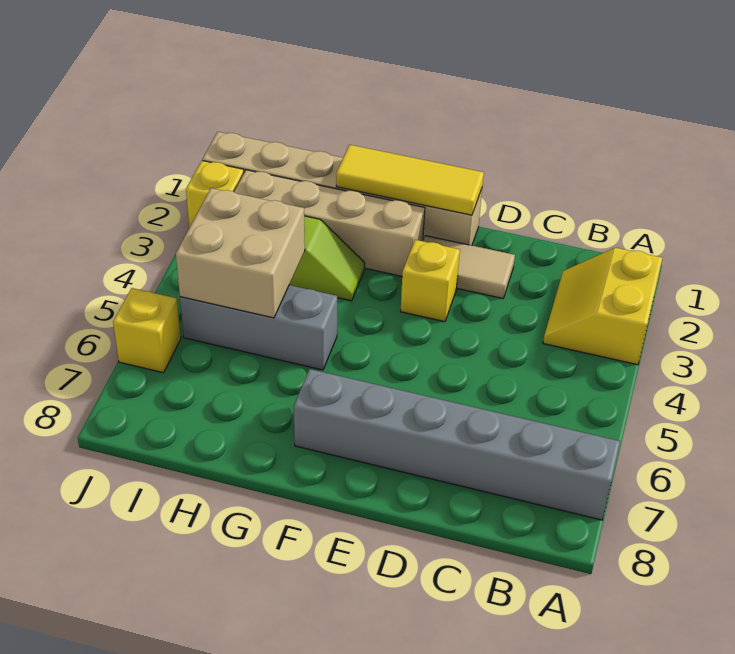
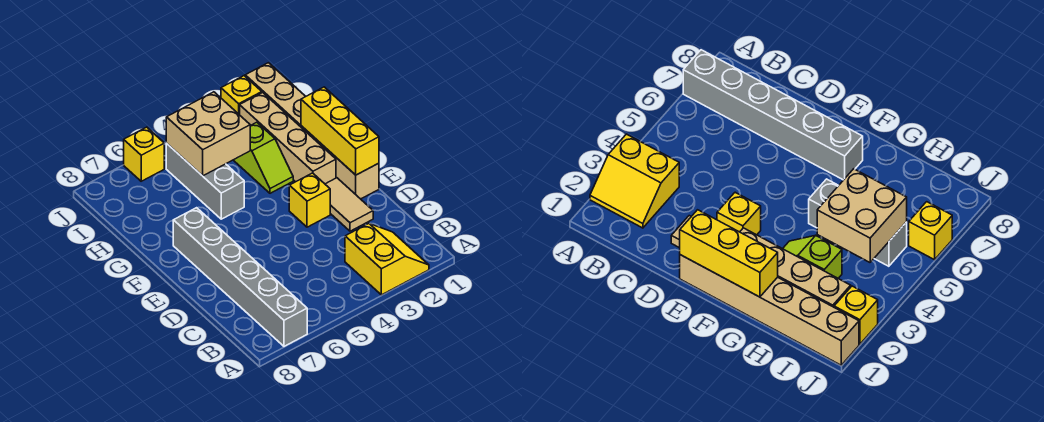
yellow 2x2 slope [543,248,662,365] -> yellow 2x2 slope turned to [345,224,429,295]
yellow 1x3 tile [336,145,484,215] -> yellow 1x3 brick [301,87,379,175]

